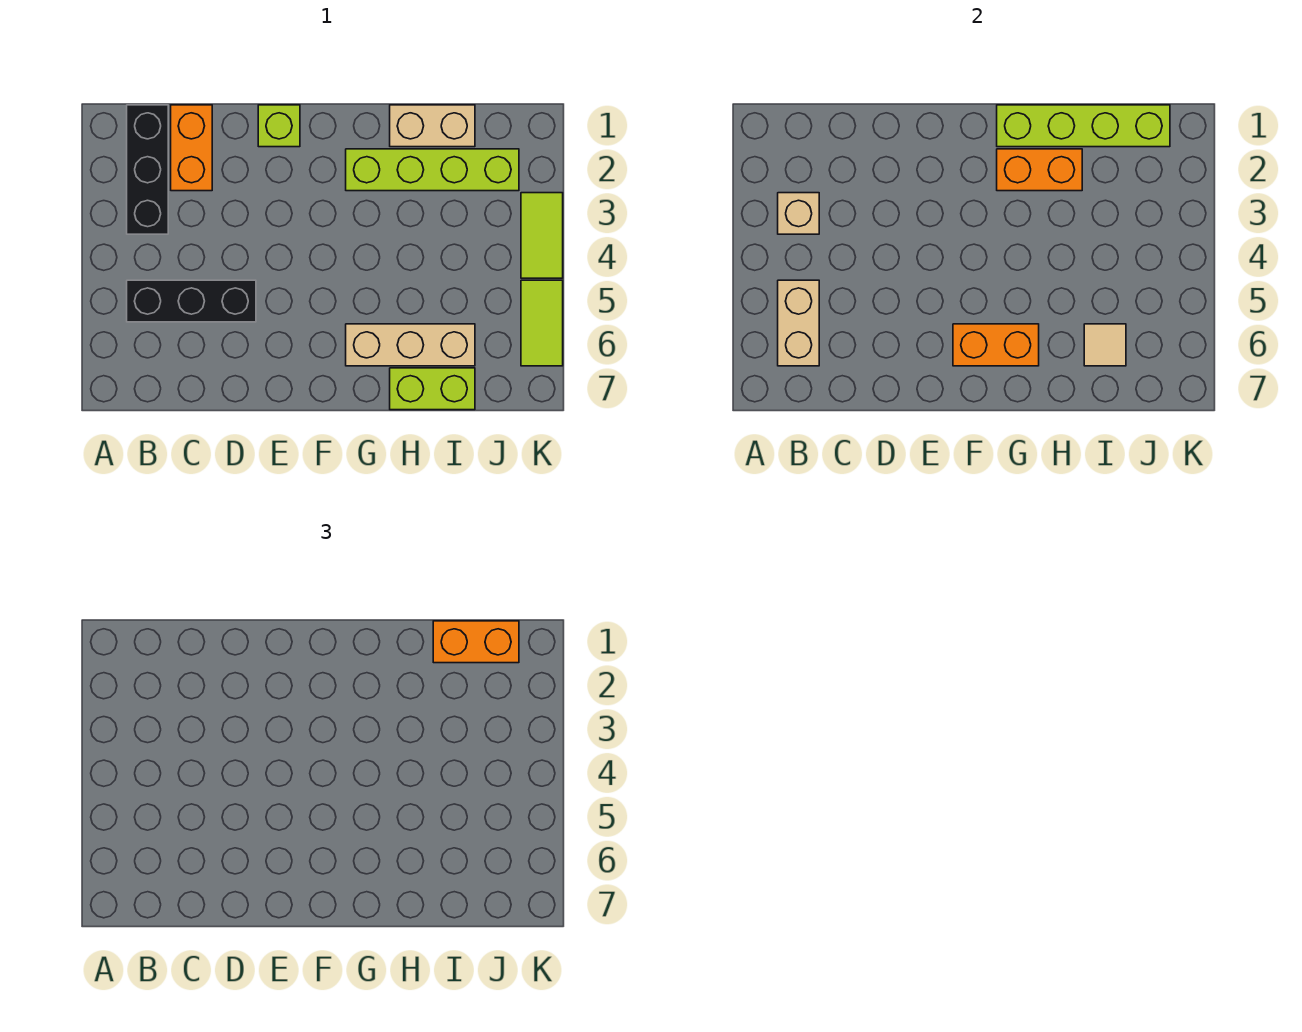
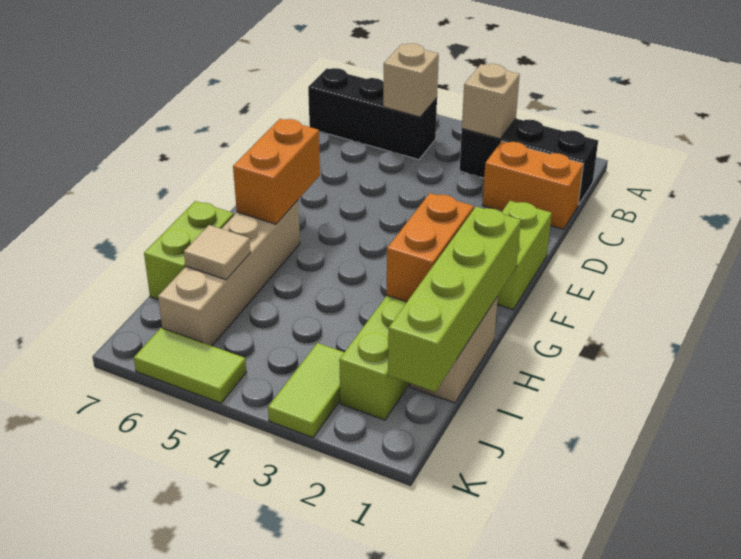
black 1x3 brick [127,280,256,322] -> black 1x3 brick turned to [308,68,437,160]
tan 1x2 brick [778,280,819,366] -> tan 1x1 brick [383,43,439,117]
lime 1x1 brick [258,105,300,147] -> lime 1x2 brick [497,201,552,310]
tan 1x3 brick [346,324,475,366] -> tan 1x4 brick [158,200,300,346]
orange 1x2 brick [433,621,519,663] -> none
lime 1x2 tile [521,193,563,278] -> lime 1x2 tile turned to [268,343,344,438]

